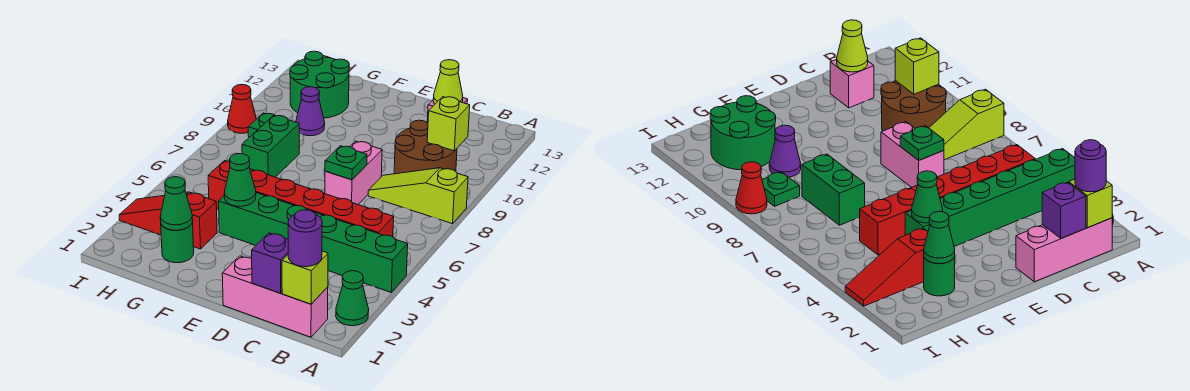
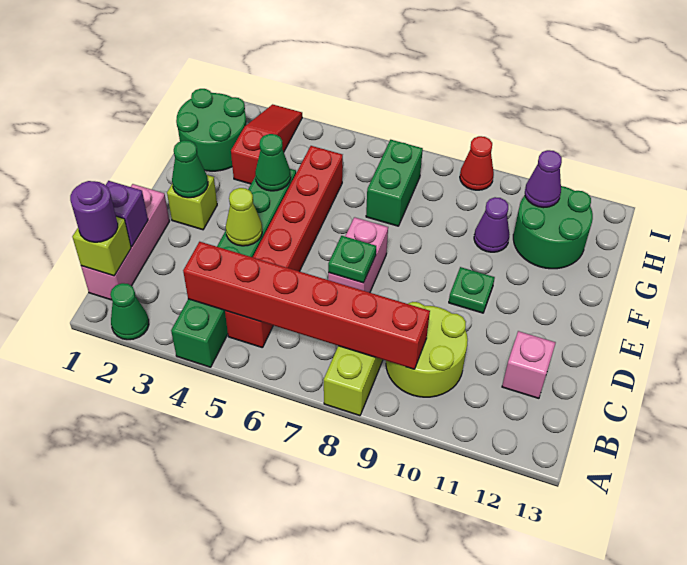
none -> red 1x6 brick [183,242,430,369]
brown 2x2 round brick [394,120,457,174] -> lime 2x2 round brick [386,302,468,397]
lime 1x1 brick [427,97,470,151] -> lime 1x1 brick moved to [167,175,217,230]
lime 1x1 cone [433,60,463,104] -> lime 1x1 cone moved to [226,188,262,246]
pink 1x2 brick [325,141,382,204] -> pink 1x2 brick turned to [328,217,388,293]
green 1x1 round brick [161,221,194,263] -> green 2x2 round brick [176,89,246,171]
green 1x1 cone [160,177,193,230] -> green 1x1 cone moved to [172,140,208,198]
green 1x2 brick [242,115,299,177] -> green 1x2 brick turned to [366,140,423,226]
green 1x1 plate [248,113,274,137] -> green 1x1 plate moved to [449,267,495,313]
none -> purple 1x1 cone [525,150,562,208]

